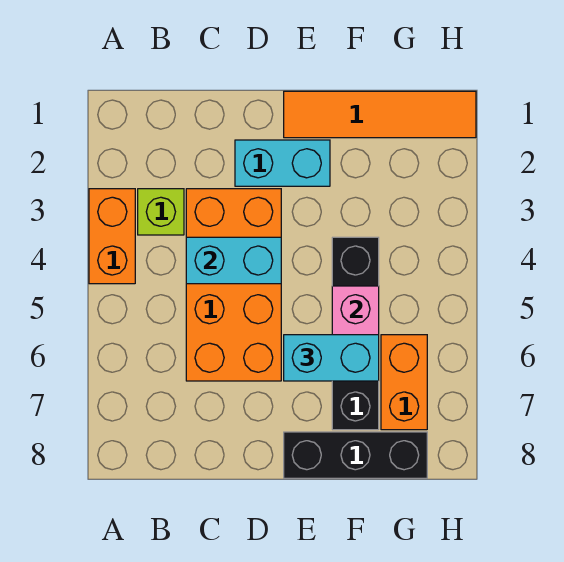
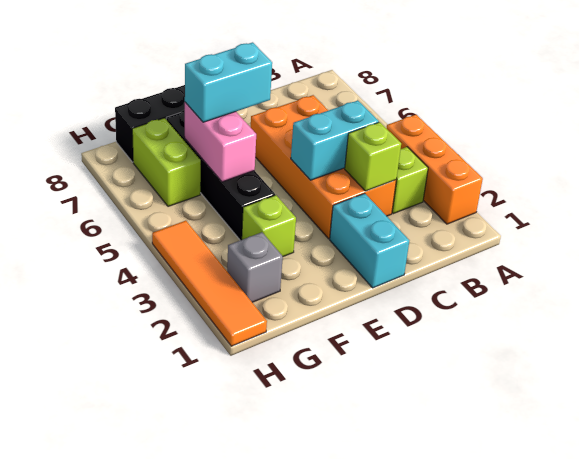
orange 1x2 brick [89,189,135,284] -> orange 1x3 brick [386,115,483,224]
none -> lime 1x1 brick [345,122,401,191]
cyan 1x2 brick [235,140,330,186] -> cyan 1x2 brick turned to [330,193,409,288]
orange 1x4 tile [284,91,476,138] -> orange 1x4 tile turned to [152,221,267,346]
none -> lime 1x1 brick [242,195,296,256]
none -> grey 1x1 brick [227,232,283,302]
orange 1x2 brick [381,335,427,430] -> lime 1x2 brick [132,118,201,206]

